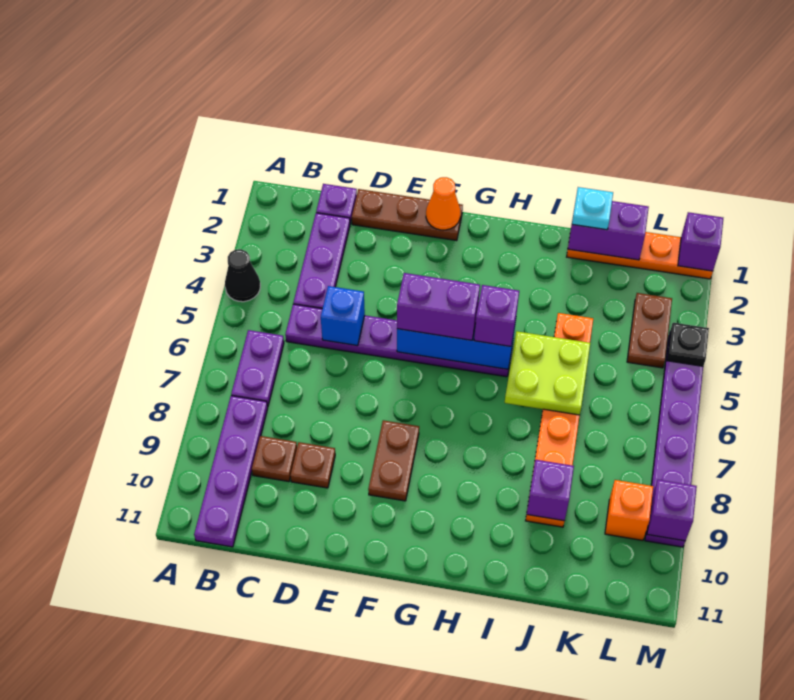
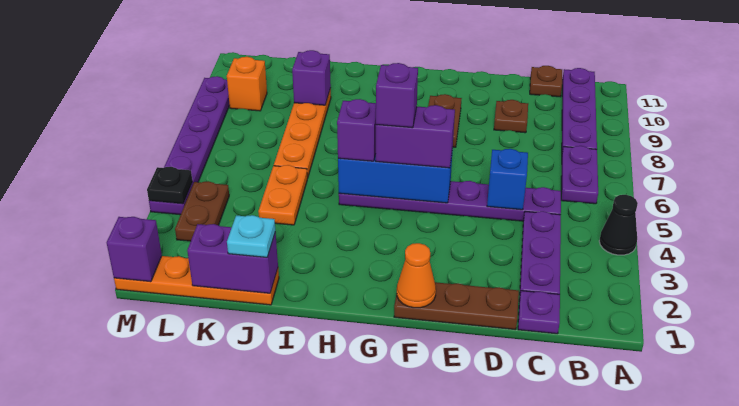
brown 1x1 plate [252,436,297,482] -> brown 1x1 plate moved to [530,66,562,97]
lime 2x2 plate [505,331,590,415] -> none
purple 1x1 brick [647,480,697,541] -> purple 1x1 brick moved to [376,63,418,128]

